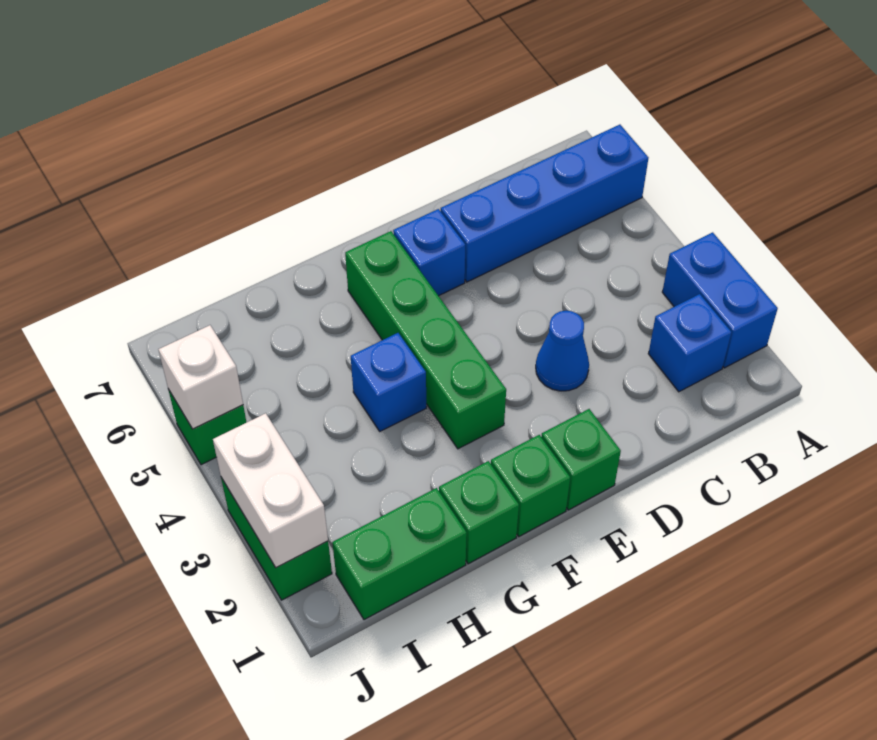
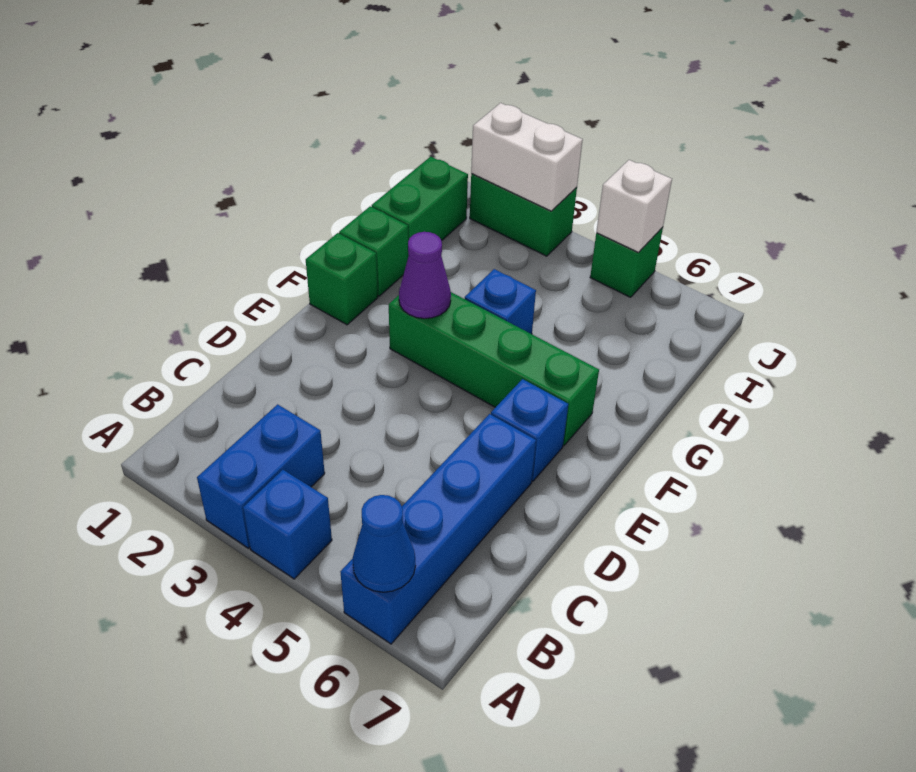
blue 1x2 brick [662,232,778,368] -> blue 1x2 brick turned to [197,404,325,548]
blue 1x1 brick [648,294,732,392] -> blue 1x1 brick moved to [243,470,332,579]
blue 1x1 cone [536,311,589,391] -> blue 1x1 cone moved to [353,495,415,592]
green 1x1 brick [541,409,621,510] -> none
none -> purple 1x1 cone [399,232,451,319]

